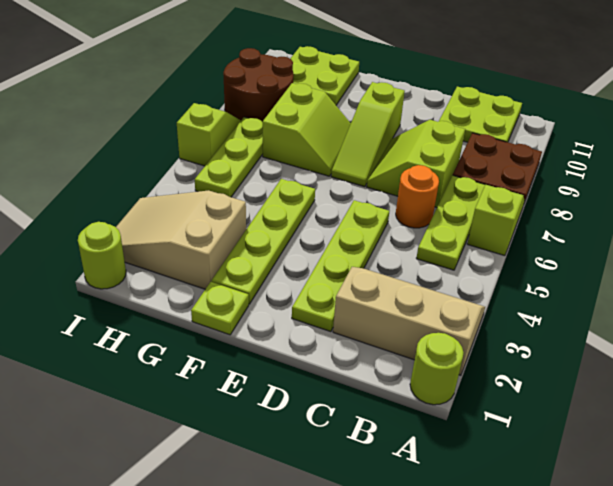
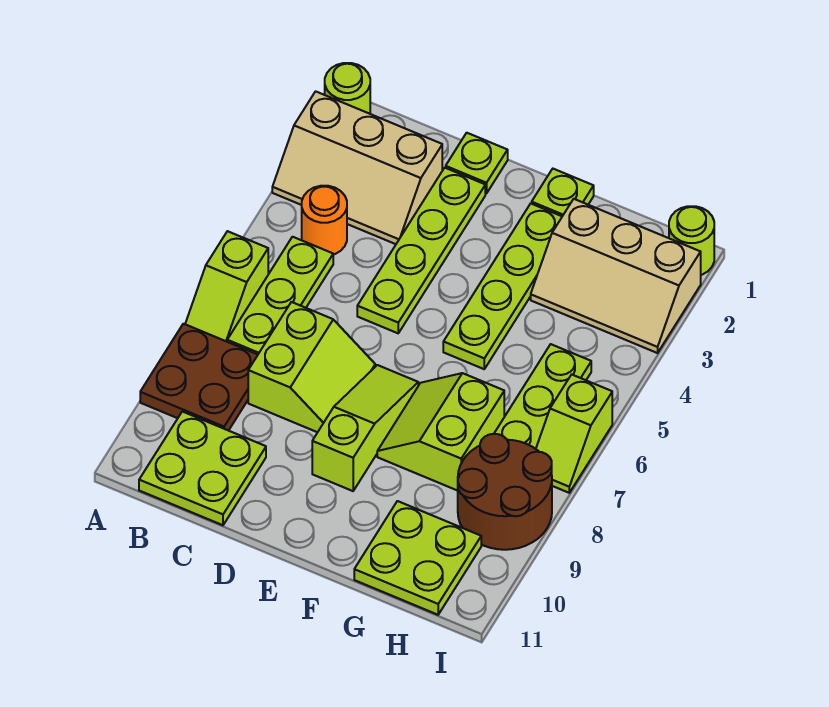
orange 1x1 round brick [396,165,439,228] -> orange 1x1 round brick moved to [302,186,347,255]
none -> lime 1x1 plate [446,133,508,194]
tan 2x3 slope [116,191,246,289] -> tan 2x3 slope turned to [531,199,701,353]

